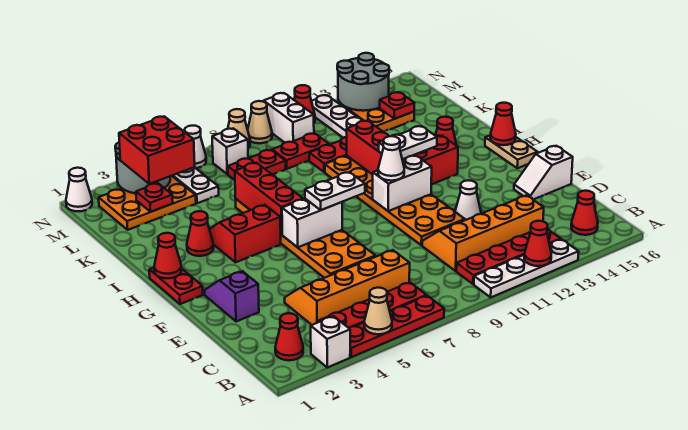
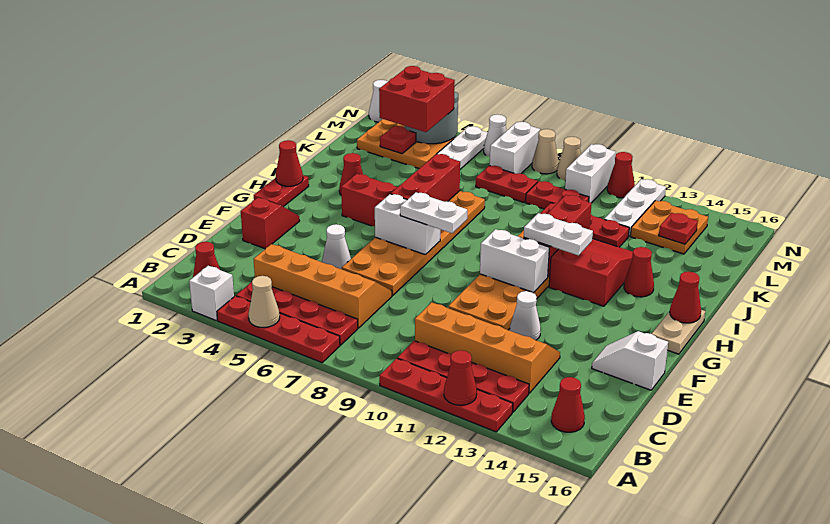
white 1x4 plate [474,239,579,297] -> red 1x4 plate [379,358,513,432]
purple 1x2 slope [205,271,259,322] -> red 1x2 slope [241,198,299,249]
white 1x1 cone [378,136,404,181] -> white 1x1 cone moved to [322,224,351,269]
white 1x1 brick [212,128,248,174] -> white 1x2 brick [490,122,540,174]
grey 2x2 round brick [337,53,389,111] -> none

